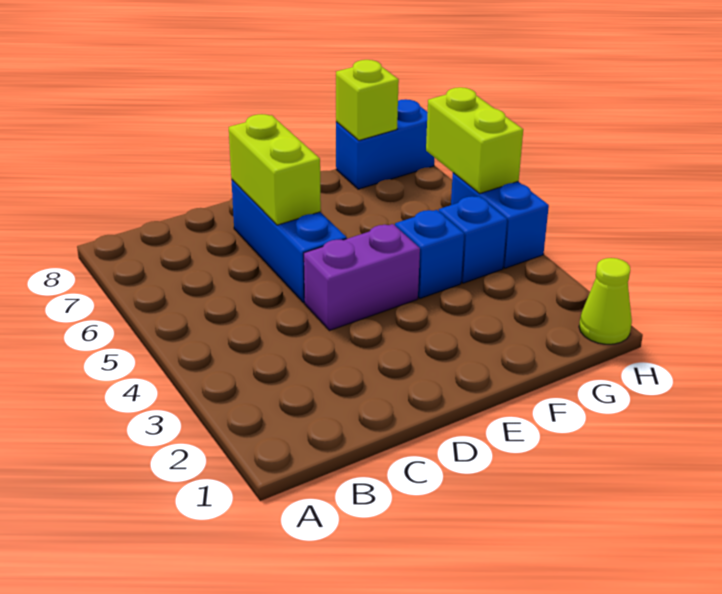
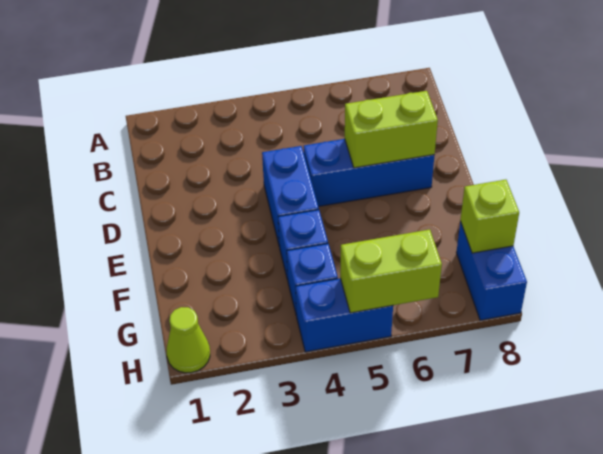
purple 1x2 brick [304,224,420,331] -> blue 1x2 brick [262,146,319,247]

